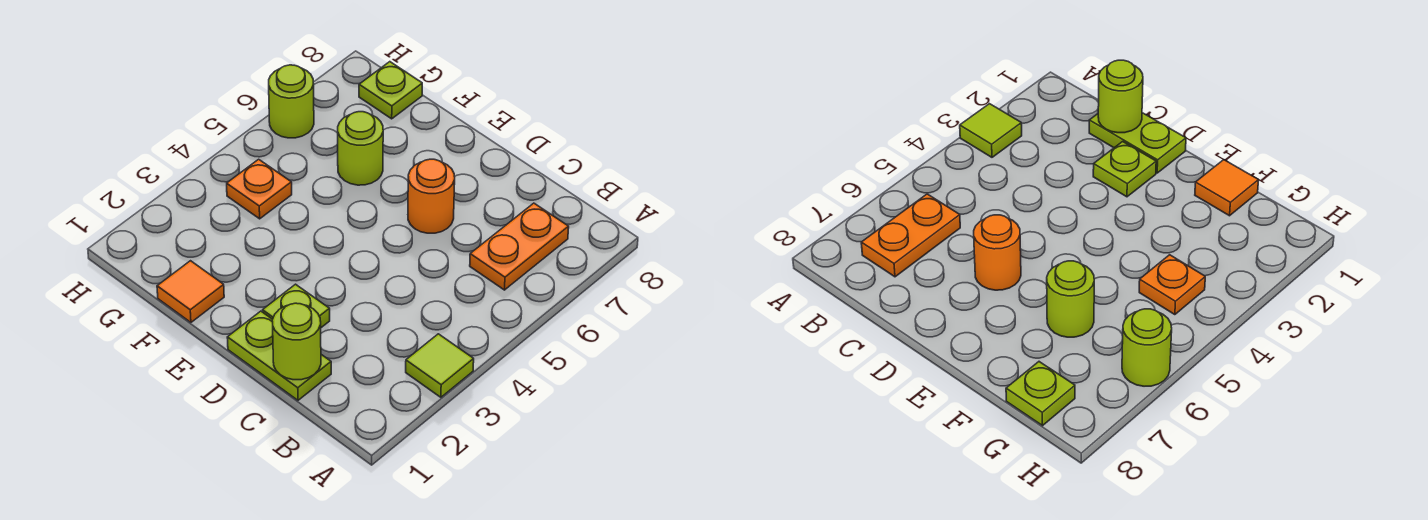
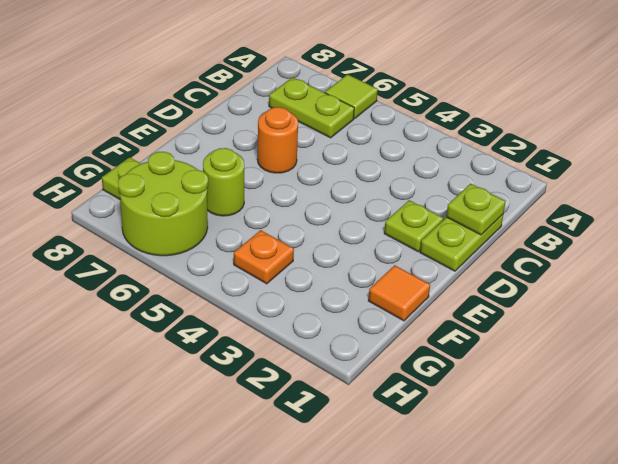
lime 1x1 tile [406,334,474,397] -> lime 1x1 tile moved to [325,74,378,119]
orange 1x2 plate [470,203,569,290] -> lime 1x2 plate [269,77,354,138]
lime 1x1 round brick [272,303,321,380] -> lime 1x1 plate [446,184,506,235]
lime 1x1 round brick [269,65,314,138] -> lime 2x2 round brick [118,152,208,256]

